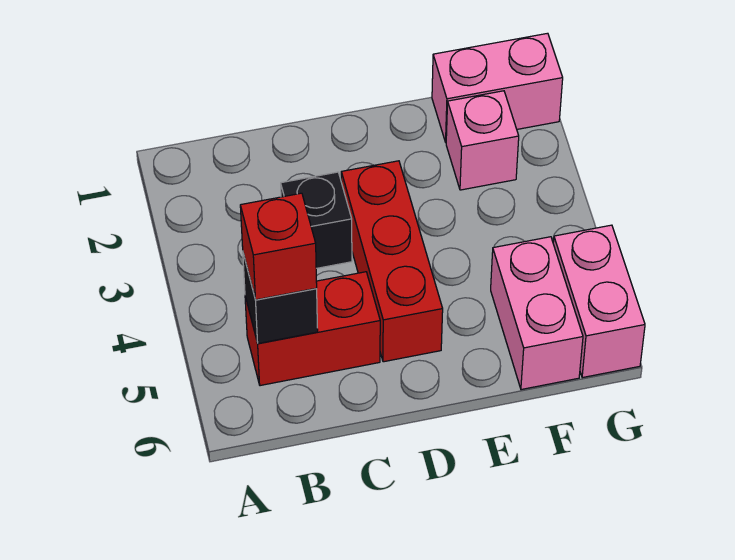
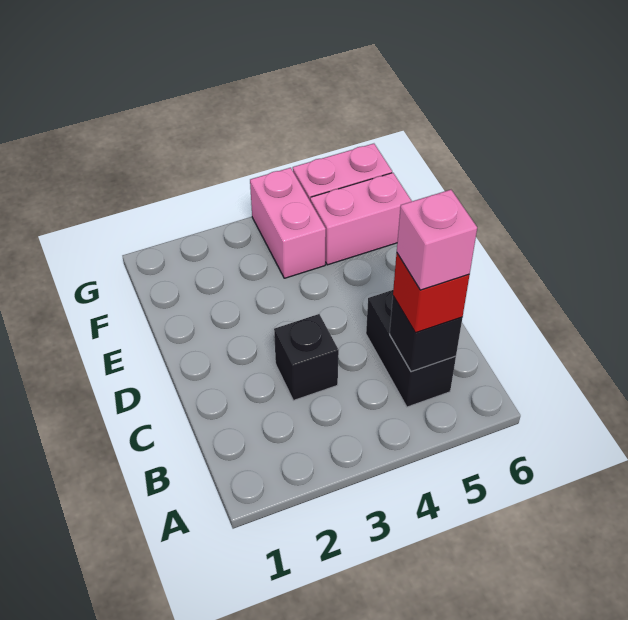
red 1x2 brick [245,272,380,386] -> black 1x2 brick [366,290,456,407]
red 1x3 brick [341,161,443,362] -> none
pink 1x2 brick [432,33,563,142] -> pink 1x2 brick moved to [250,168,326,278]
pink 1x1 brick [446,91,519,190] -> pink 1x1 brick moved to [397,190,477,290]

